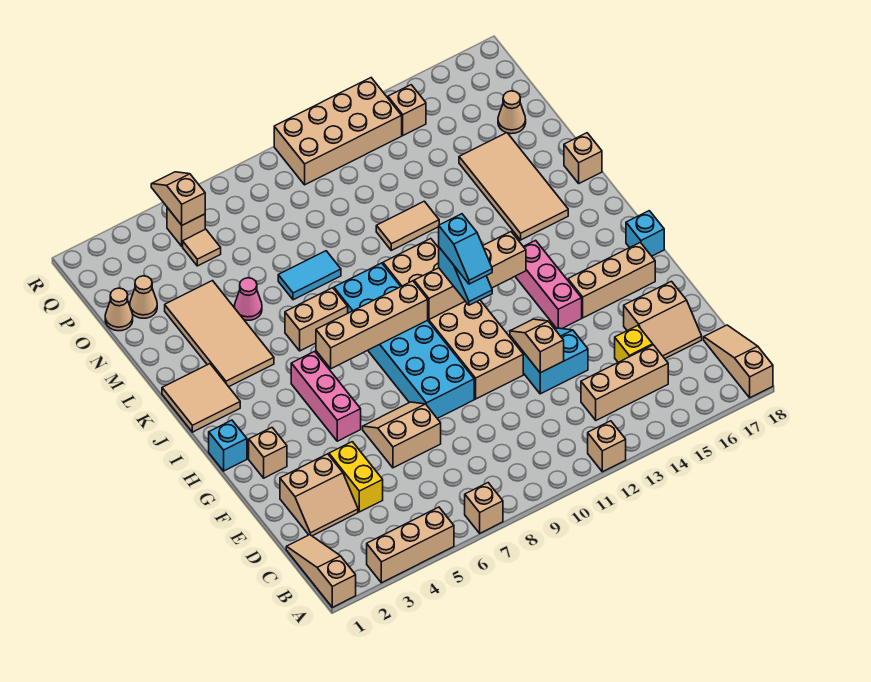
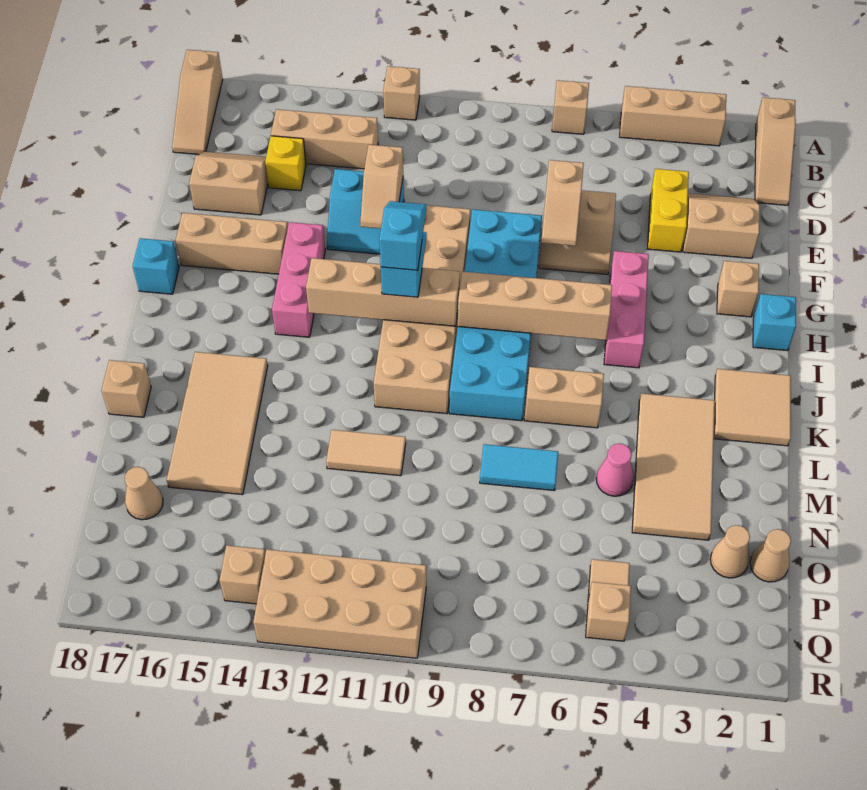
tan 1x2 slope [151,172,205,225] -> tan 1x2 slope moved to [541,160,584,246]

